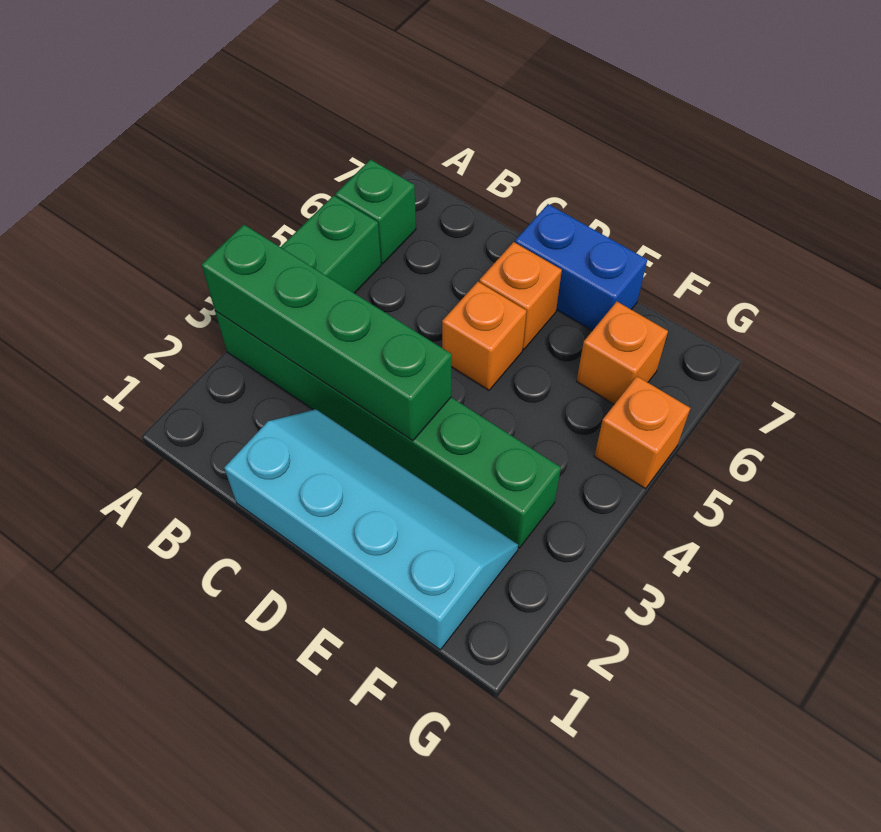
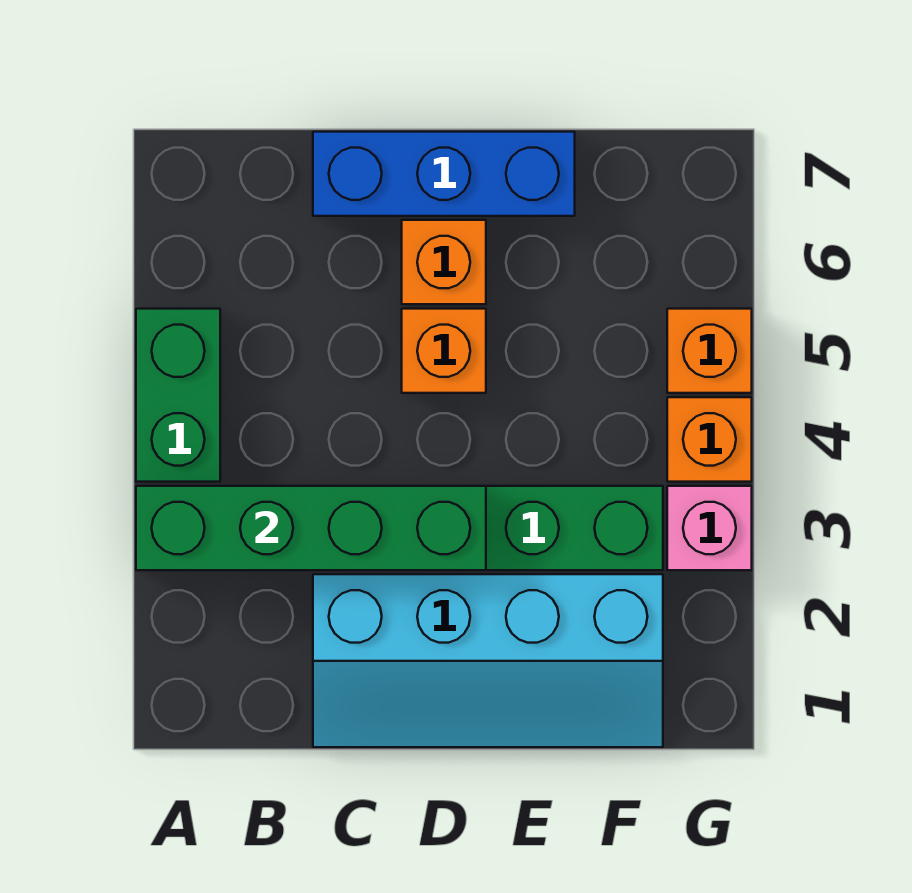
green 1x1 brick [335,160,416,264] -> none
cyan 2x4 slope [224,409,518,650] -> cyan 2x4 slope turned to [313,574,663,747]
blue 1x2 brick [515,204,647,331] -> blue 1x3 brick [313,132,575,216]
orange 1x1 brick [577,302,668,404] -> orange 1x1 brick moved to [667,397,752,482]
none -> pink 1x1 brick [667,486,752,570]

